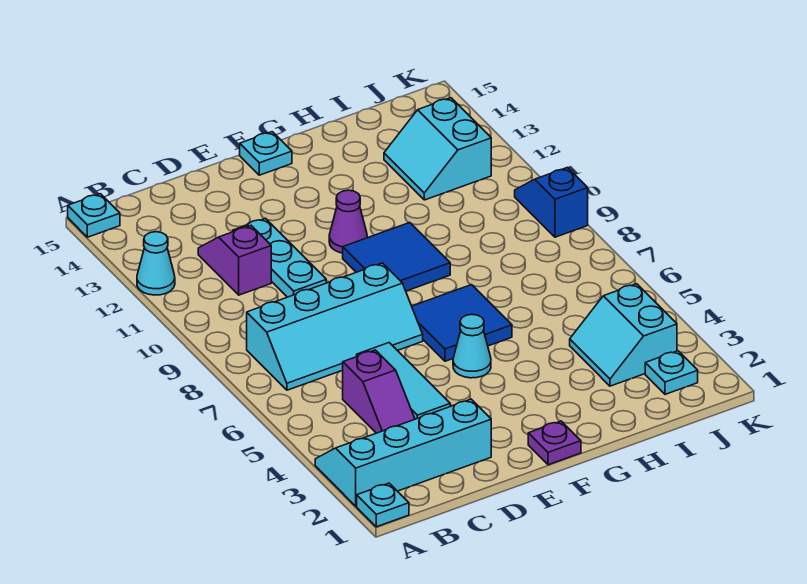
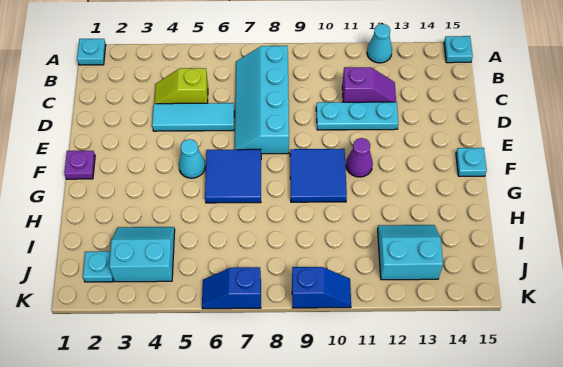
cyan 2x4 slope [315,399,491,506] -> none
purple 1x2 slope [343,350,415,433] -> lime 1x2 slope [154,68,208,104]
none -> blue 1x2 slope [202,267,261,309]

